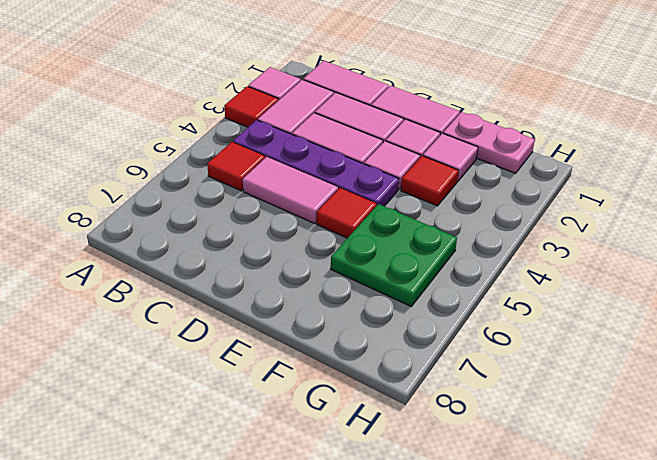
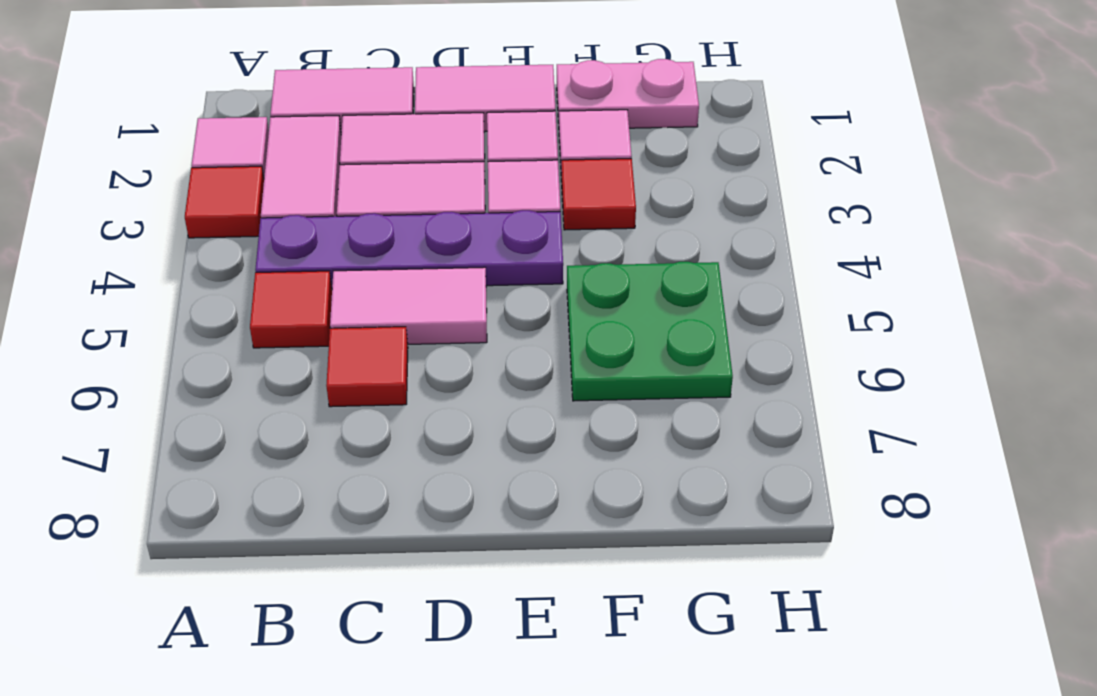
red 1x1 tile [317,188,376,238] -> red 1x1 tile moved to [326,327,408,407]

